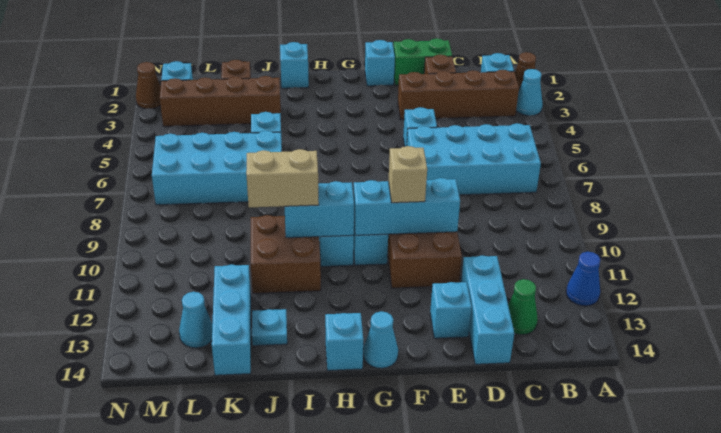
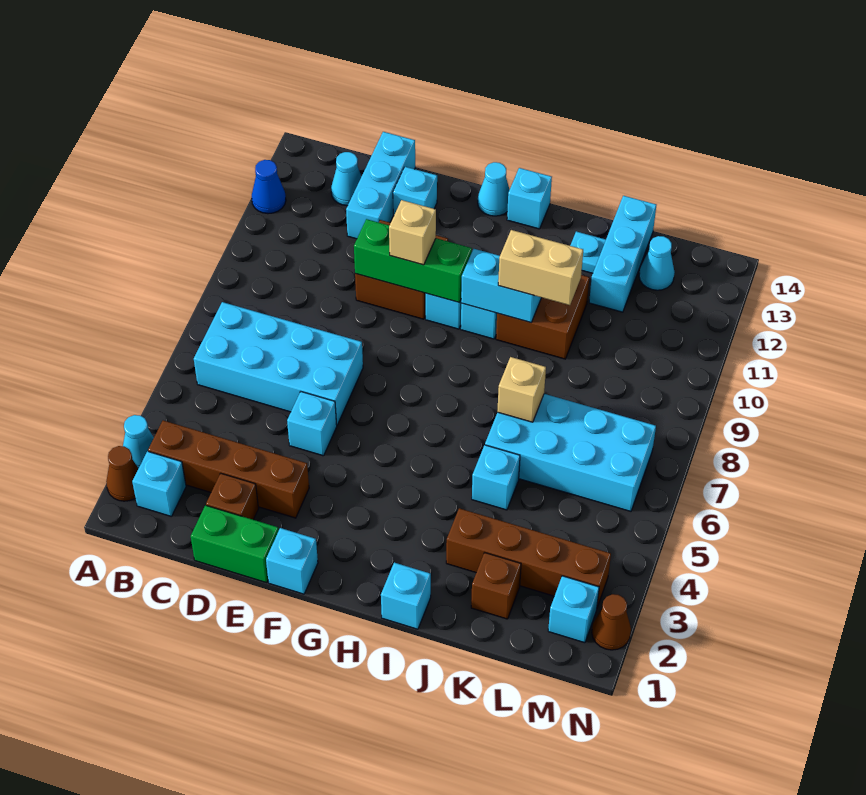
green 1x1 cone [508,279,538,335] -> cyan 1x1 cone [331,152,362,206]
cyan 1x3 brick [354,178,460,235] -> green 1x3 brick [354,219,472,303]
none -> tan 1x1 brick [497,357,546,422]

